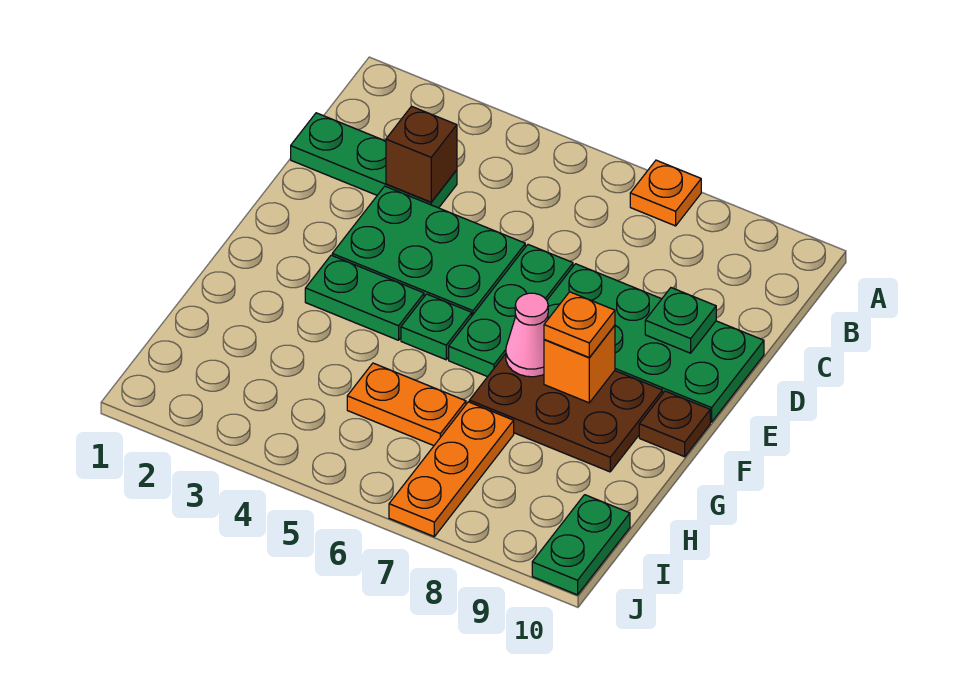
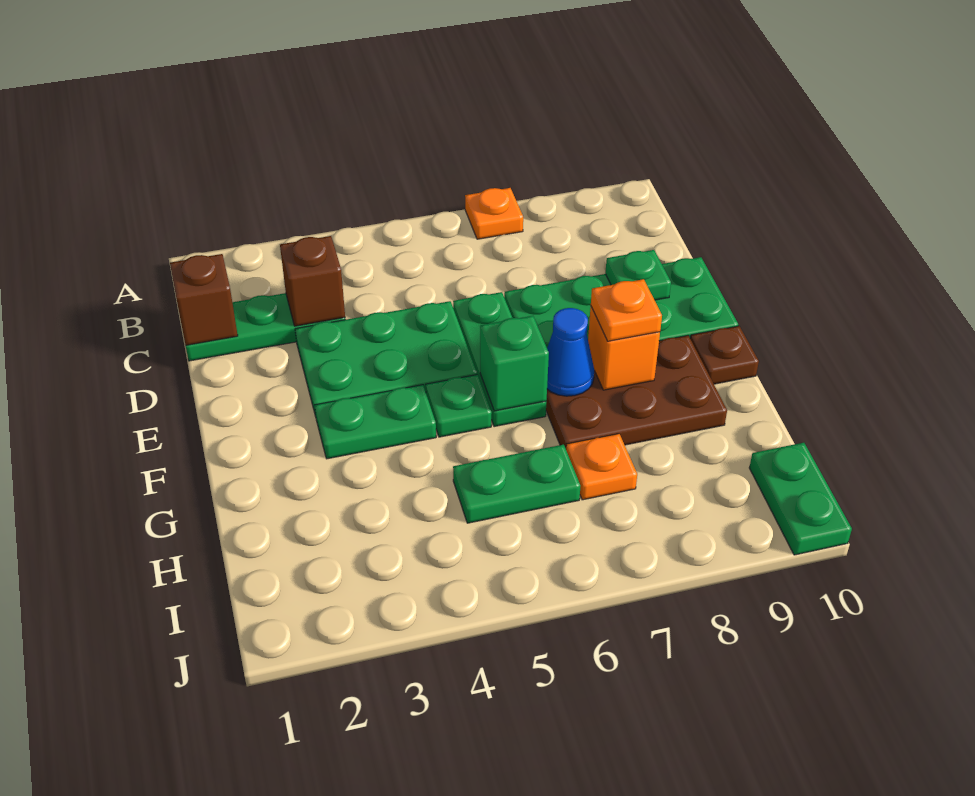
none -> brown 1x1 brick [170,254,238,345]
none -> green 1x1 brick [480,316,549,411]
pink 1x1 cone [506,293,548,377] -> blue 1x1 cone [547,308,594,396]
orange 1x2 plate [347,363,466,446] -> green 1x2 plate [453,445,580,523]
orange 1x3 plate [389,402,514,536] -> orange 1x1 plate [566,434,637,500]

